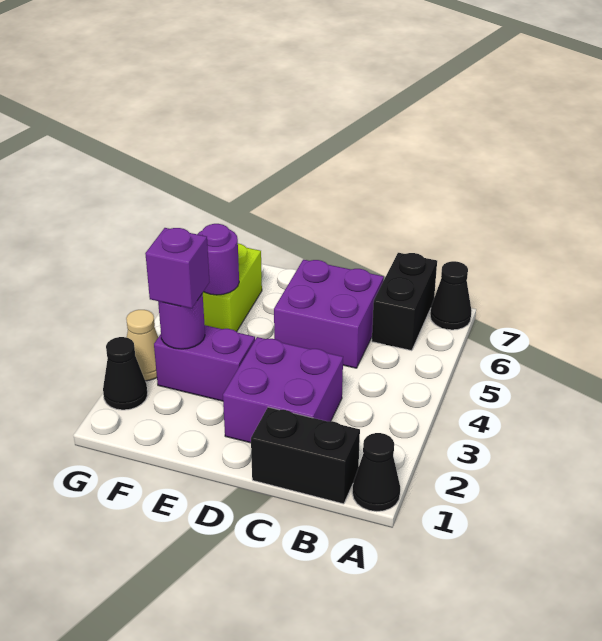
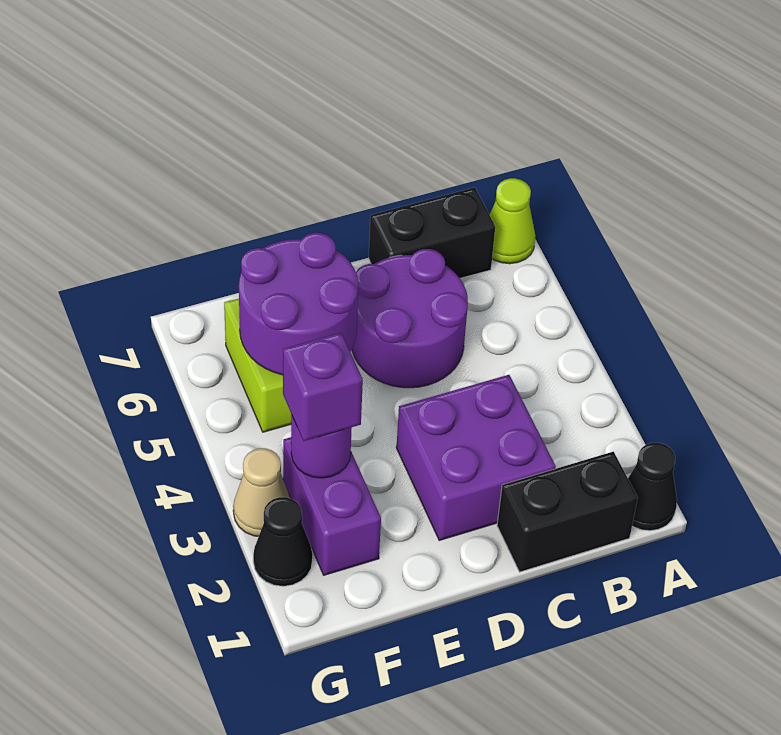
black 1x1 cone [430,261,472,330] -> lime 1x1 cone [489,178,535,264]
black 1x2 brick [372,253,437,351] -> black 1x2 brick turned to [369,187,495,278]
purple 2x2 brick [274,260,384,368] -> purple 2x2 round brick [352,249,468,388]
purple 1x2 brick [154,325,255,401] -> purple 1x2 brick turned to [283,437,381,575]
purple 1x1 round brick [197,224,239,295] -> purple 2x2 round brick [239,233,358,375]

